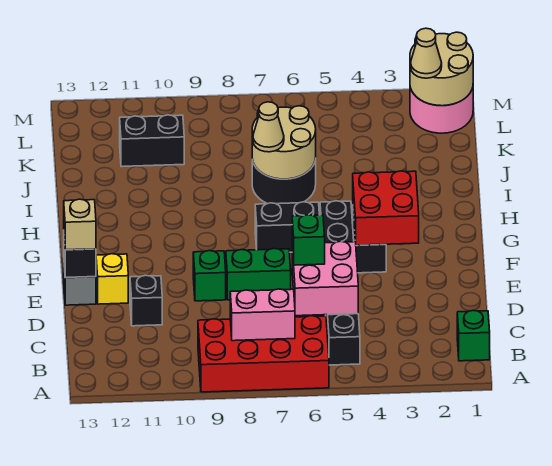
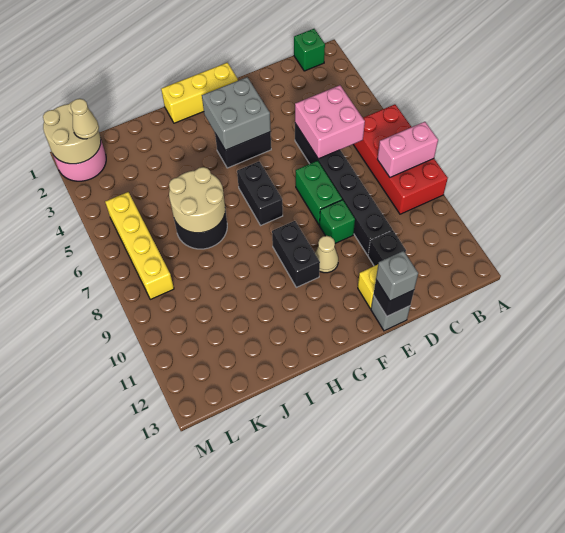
black 1x6 brick [320,201,360,365] -> black 1x6 brick turned to [295,124,392,255]
pink 1x2 brick [230,289,295,341] -> pink 1x2 brick turned to [377,122,438,177]
green 1x1 brick [292,215,325,265] -> none
tan 1x1 brick [64,199,96,250] -> grey 1x1 brick [376,251,418,301]
none -> yellow 1x3 brick [161,63,238,123]
red 2x2 brick [353,171,419,245] -> grey 2x2 brick [202,77,271,150]
tan 1x1 cone [253,102,284,152] -> tan 1x1 cone moved to [315,236,338,273]
black 1x2 brick [120,115,184,167] -> black 1x2 brick moved to [272,221,320,287]
none -> yellow 1x4 brick [105,192,174,299]

